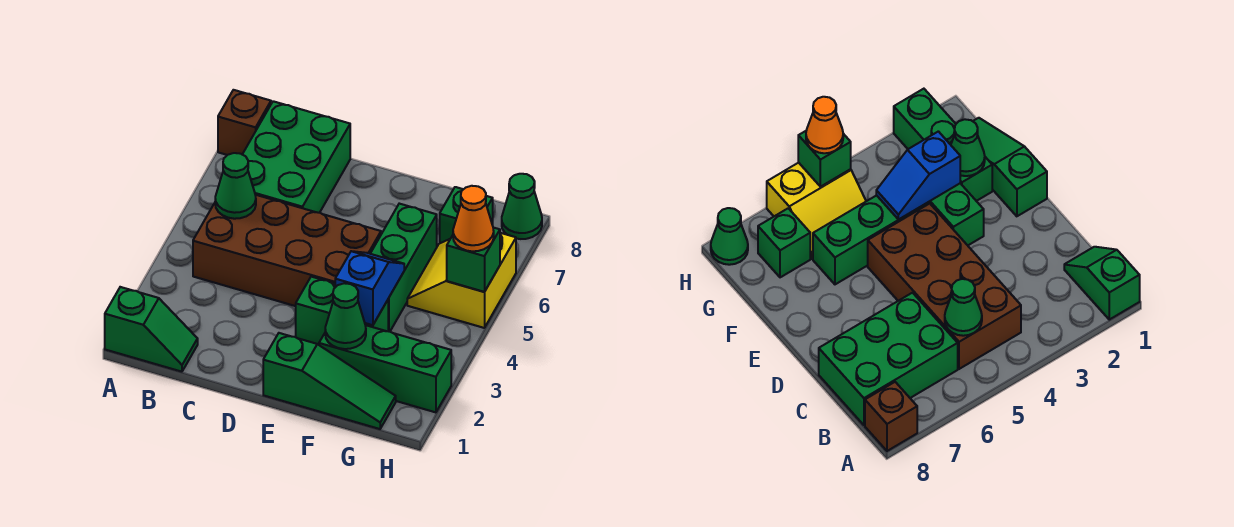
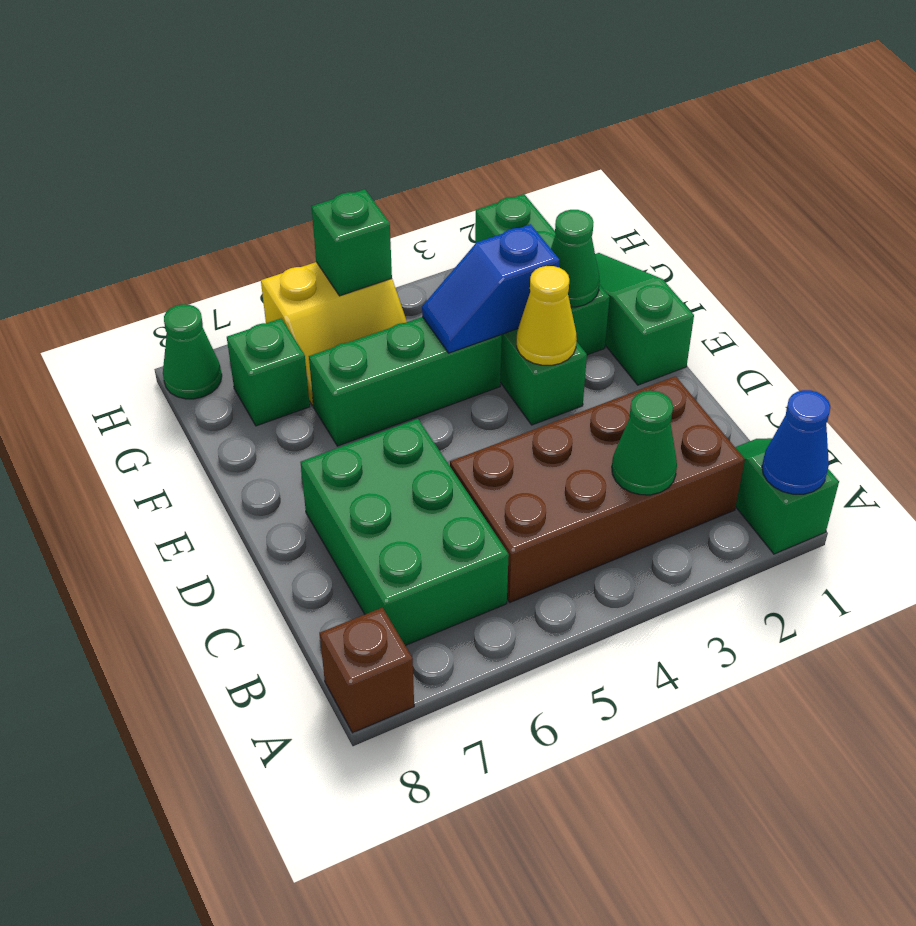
none -> blue 1x1 cone [762,390,830,494]
brown 2x4 brick [193,195,381,306] -> brown 2x4 brick turned to [450,376,745,602]
green 1x1 cone [215,153,256,219] -> green 1x1 cone moved to [612,391,677,495]
green 2x3 brick [242,101,350,213] -> green 2x3 brick turned to [300,419,509,646]
none -> yellow 1x1 cone [517,266,577,365]
orange 1x1 cone [453,186,494,251] -> none

